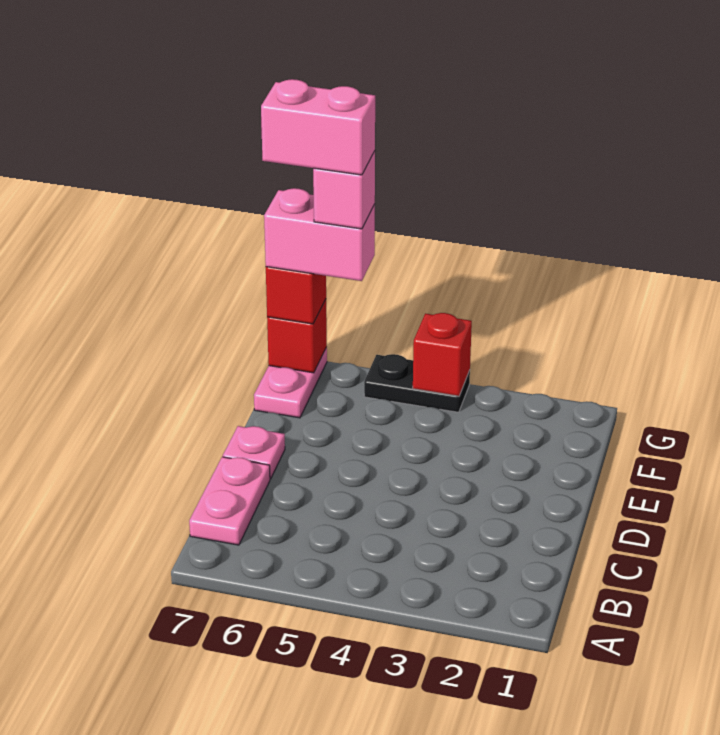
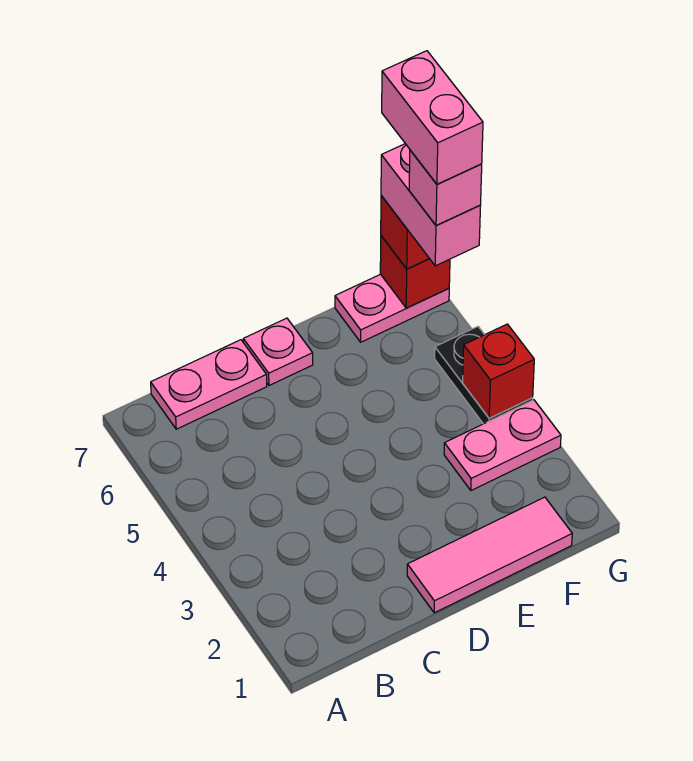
none -> pink 1x3 tile [407,497,572,613]
none -> pink 1x2 plate [444,400,561,490]

